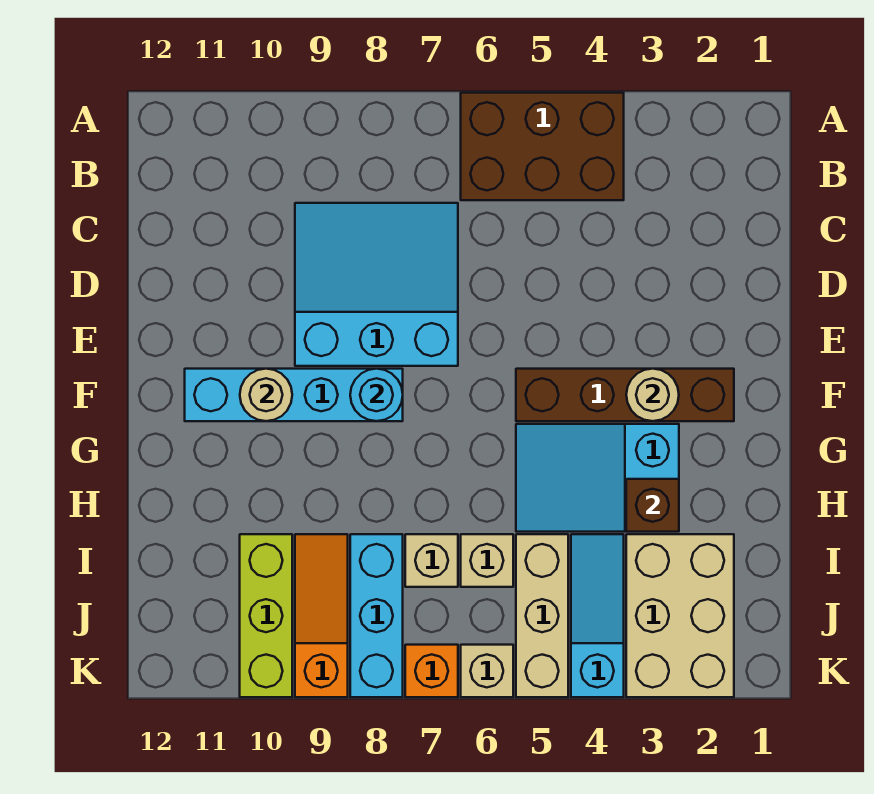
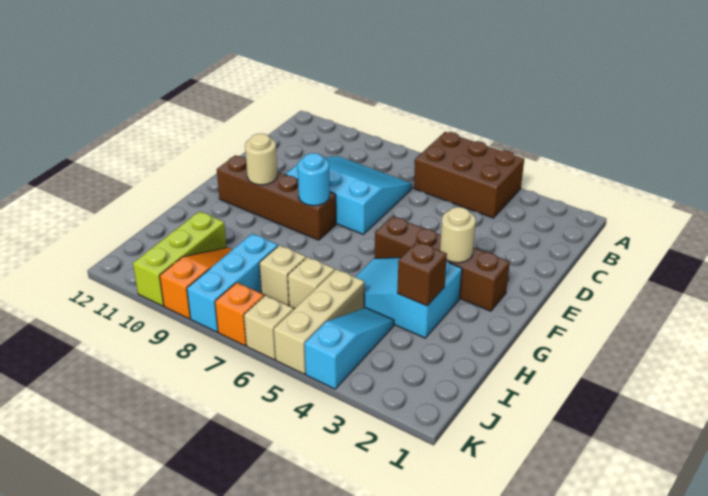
cyan 1x4 brick [185,369,403,421] -> brown 1x4 brick [217,155,336,240]
tan 2x3 brick [626,534,734,697] -> none

